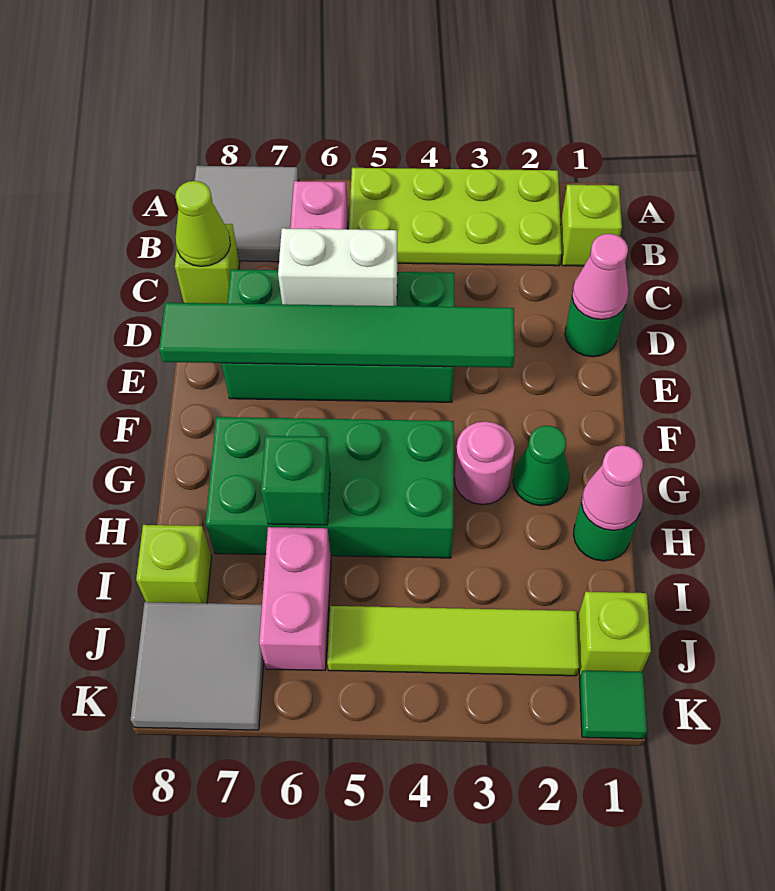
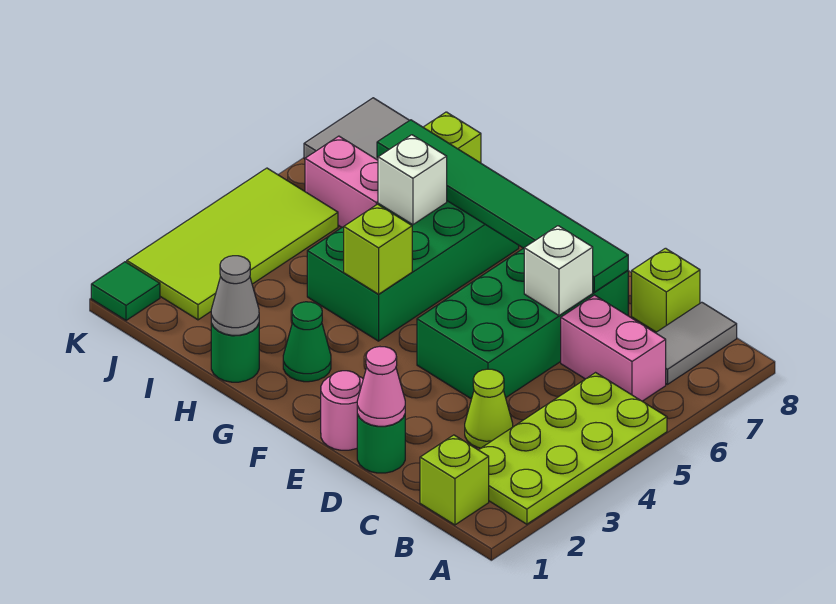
grey 2x2 tile [195,166,299,262] -> grey 1x2 tile [656,302,737,384]
lime 1x1 cone [175,181,230,266] -> lime 1x1 cone moved to [465,369,513,448]
white 1x2 brick [278,228,398,306] -> white 1x1 brick [524,226,593,315]
green 1x6 tile [159,303,515,368] -> green 1x6 tile turned to [377,120,628,292]
pink 1x1 round brick [454,421,515,505] -> pink 1x1 round brick moved to [321,371,363,450]
pink 1x1 cone [581,445,643,531] -> grey 1x1 cone [211,256,259,335]
green 1x1 brick [261,436,330,525] -> white 1x1 brick [378,135,447,225]
lime 1x1 brick [577,592,651,676] -> lime 1x1 brick moved to [344,204,412,294]
lime 1x4 tile [327,606,579,676] -> lime 2x4 tile [127,168,338,320]

